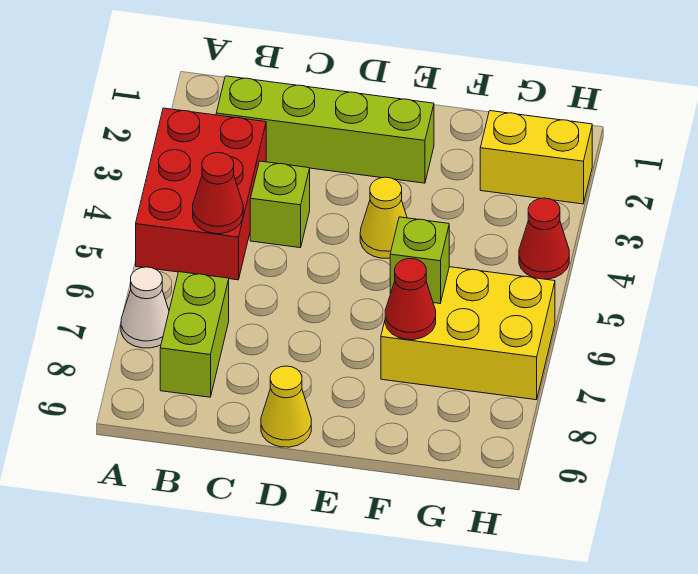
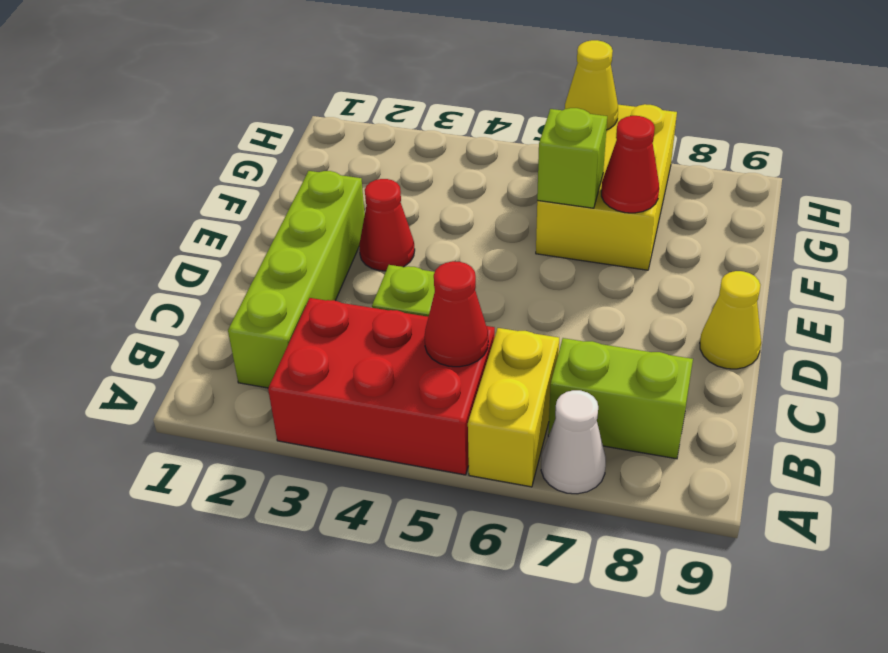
yellow 1x1 cone [360,177,407,258] -> yellow 1x1 cone moved to [565,40,618,130]
yellow 1x2 brick [480,111,592,204] -> yellow 1x2 brick moved to [468,328,559,487]
red 1x1 cone [519,198,569,279] -> red 1x1 cone moved to [359,179,415,271]

